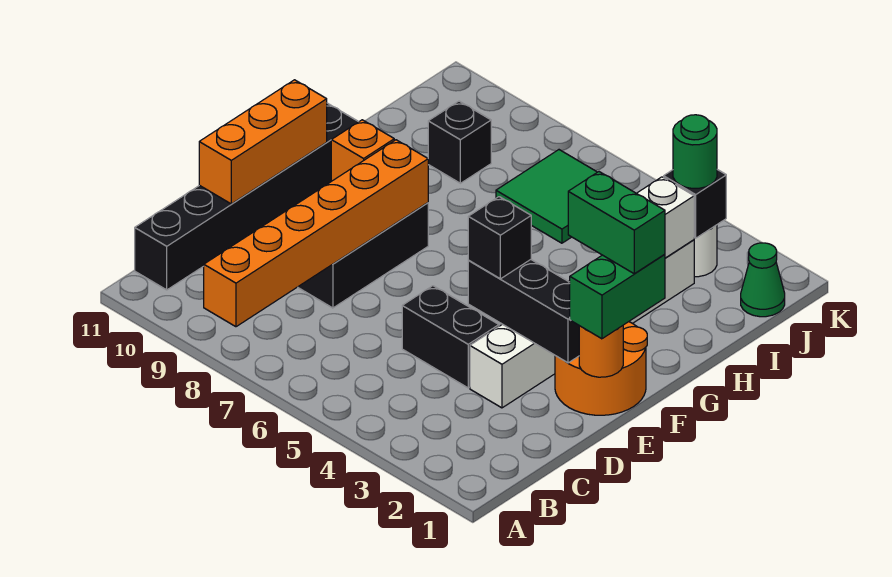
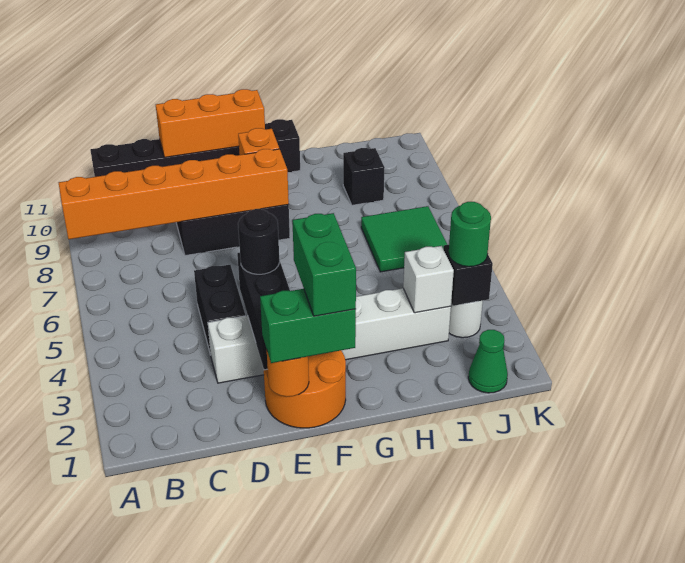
black 1x1 brick [468,197,531,279] -> black 1x1 round brick [238,209,280,274]

